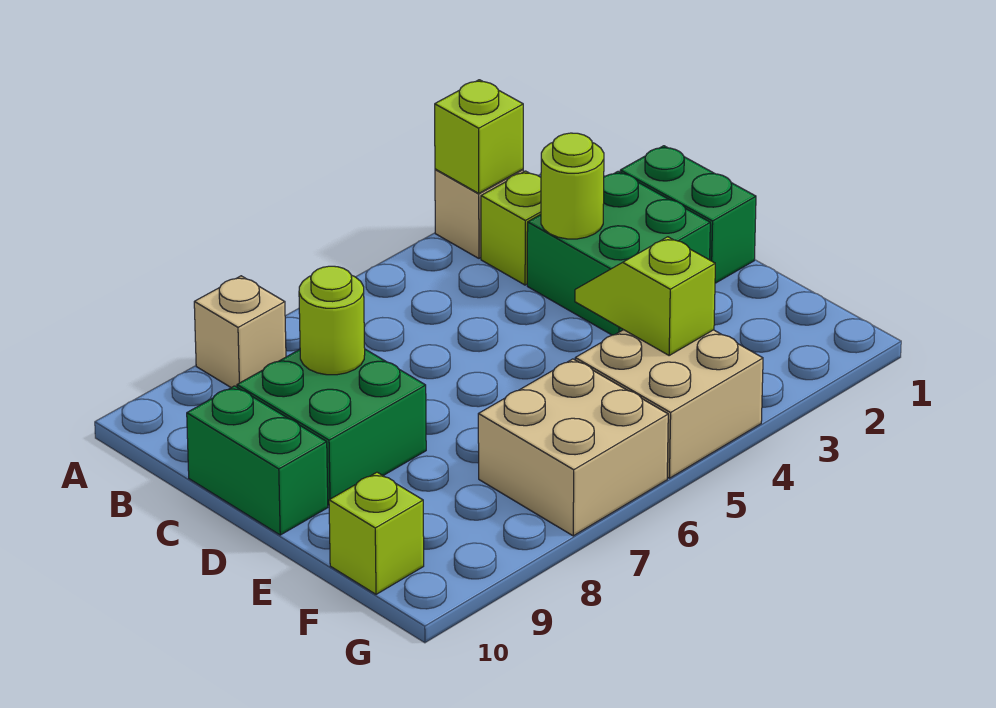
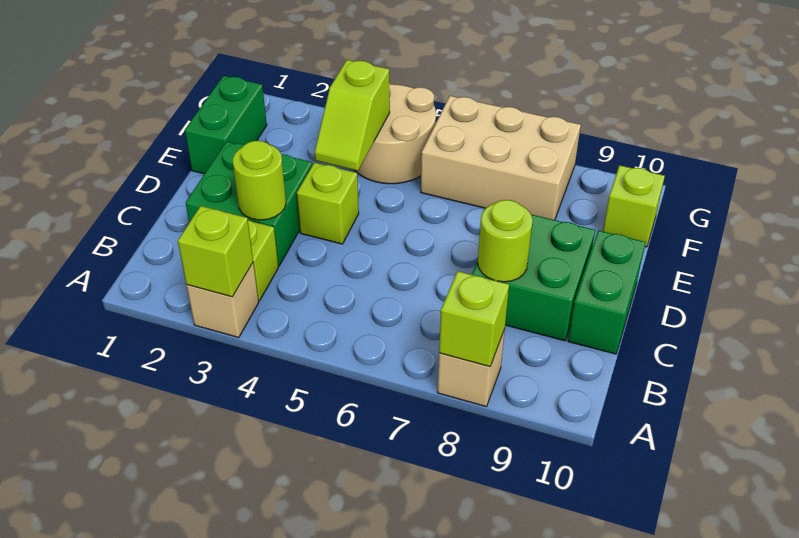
none -> lime 1x1 brick [439,271,509,367]
green 1x2 brick [620,146,756,283] -> green 1x2 brick moved to [185,76,267,174]
none -> lime 1x1 brick [297,163,359,244]
tan 2x2 brick [575,330,763,478] -> tan 2x2 round brick [355,83,436,184]
tan 2x2 brick [478,359,668,536] -> tan 2x3 brick [421,96,581,220]

